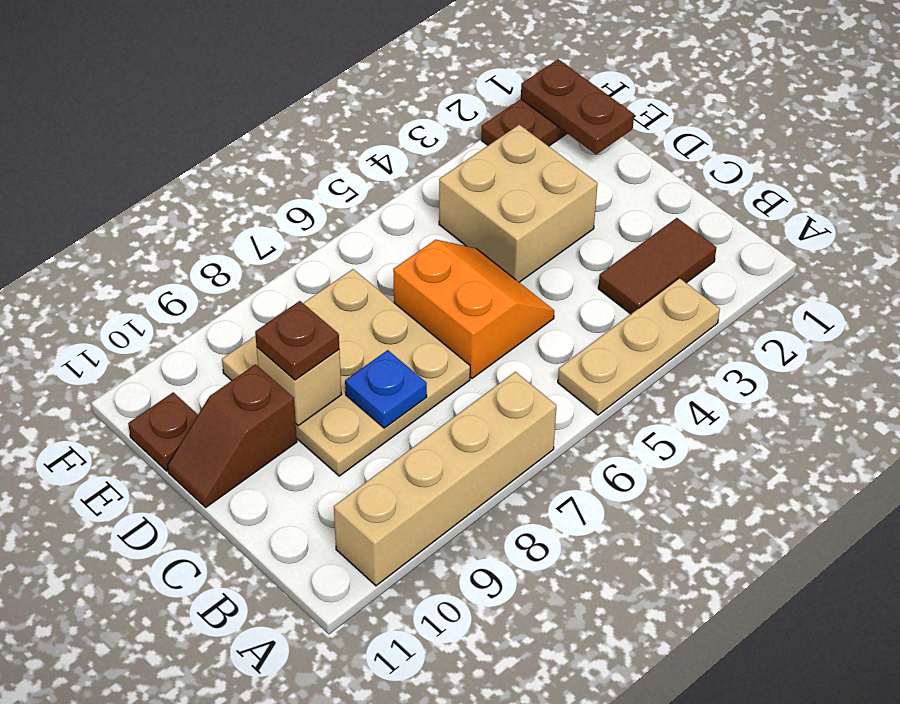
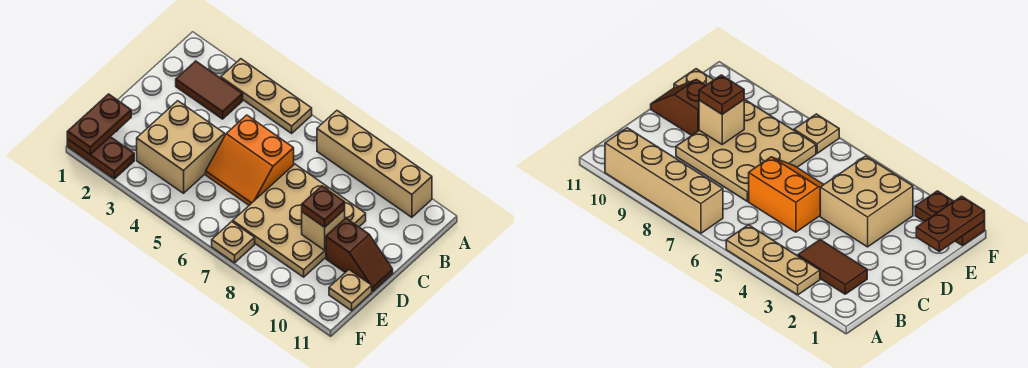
orange 2x2 slope [393,240,554,378] -> orange 2x2 slope turned to [206,115,294,205]
blue 1x1 plate [345,350,427,428] -> none
brown 1x1 plate [128,392,198,471] -> tan 1x1 plate [329,270,372,311]
none -> tan 1x1 plate [212,222,255,263]

